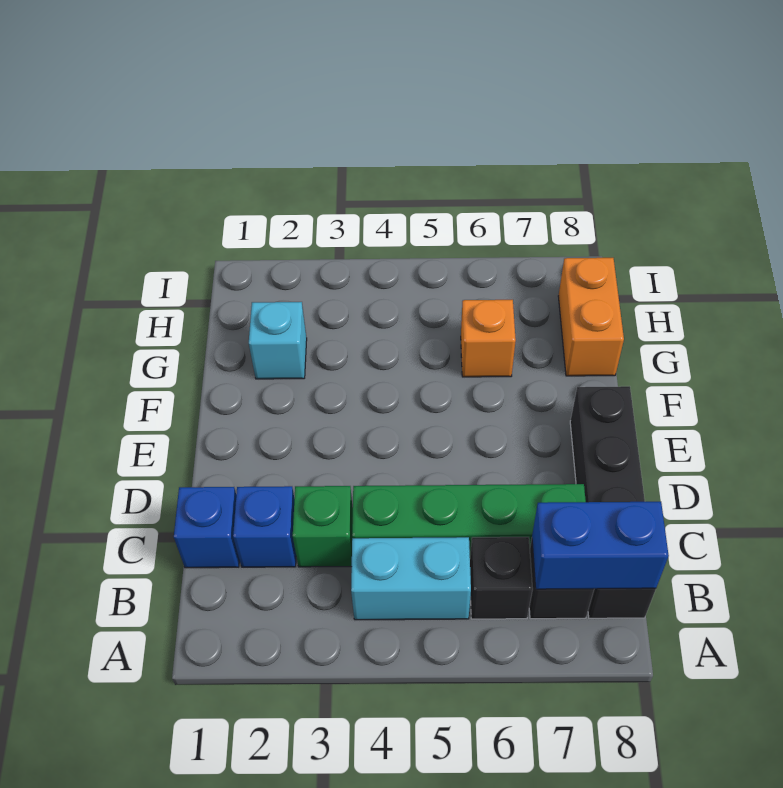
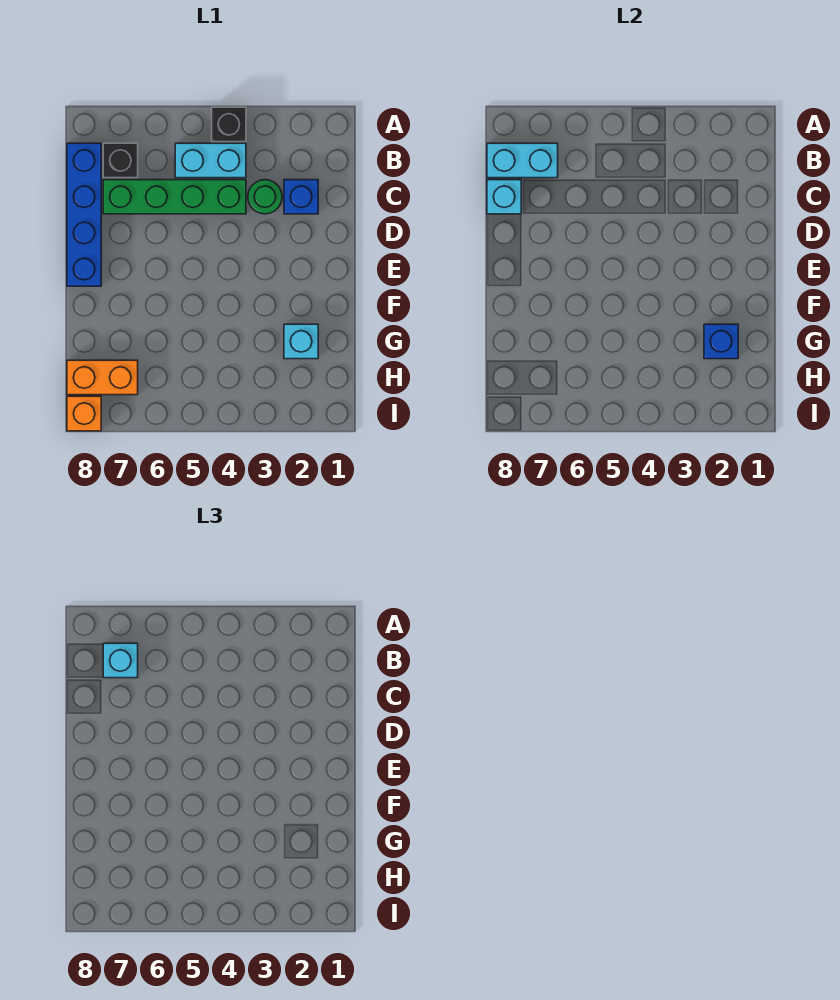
black 1x1 brick [470,537,533,619] -> black 1x1 brick moved to [212,107,246,142]
blue 1x2 brick [532,502,669,589] -> cyan 1x2 brick [487,143,558,178]
none -> cyan 1x1 brick [103,643,138,678]
black 1x4 brick [570,386,656,618] -> blue 1x4 brick [67,143,101,286]
blue 1x1 brick [174,487,239,568] -> blue 1x1 brick moved to [704,324,738,359]
green 1x1 brick [293,486,353,567] -> green 1x1 round brick [248,180,282,214]
none -> cyan 1x1 brick [487,180,521,214]
orange 1x1 brick [461,300,516,377] -> orange 1x1 brick moved to [67,396,101,431]
orange 1x2 brick [558,258,624,376] -> orange 1x2 brick turned to [67,360,138,395]

